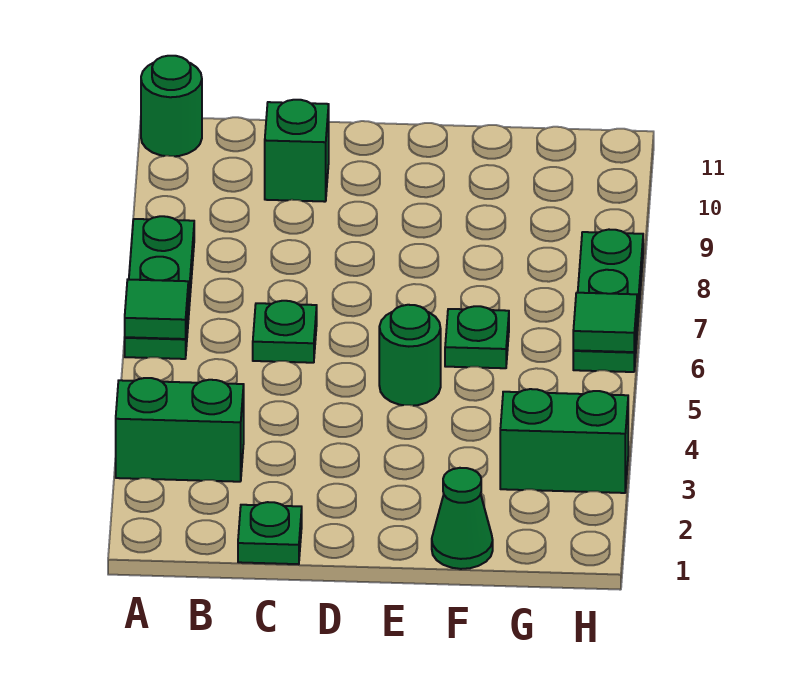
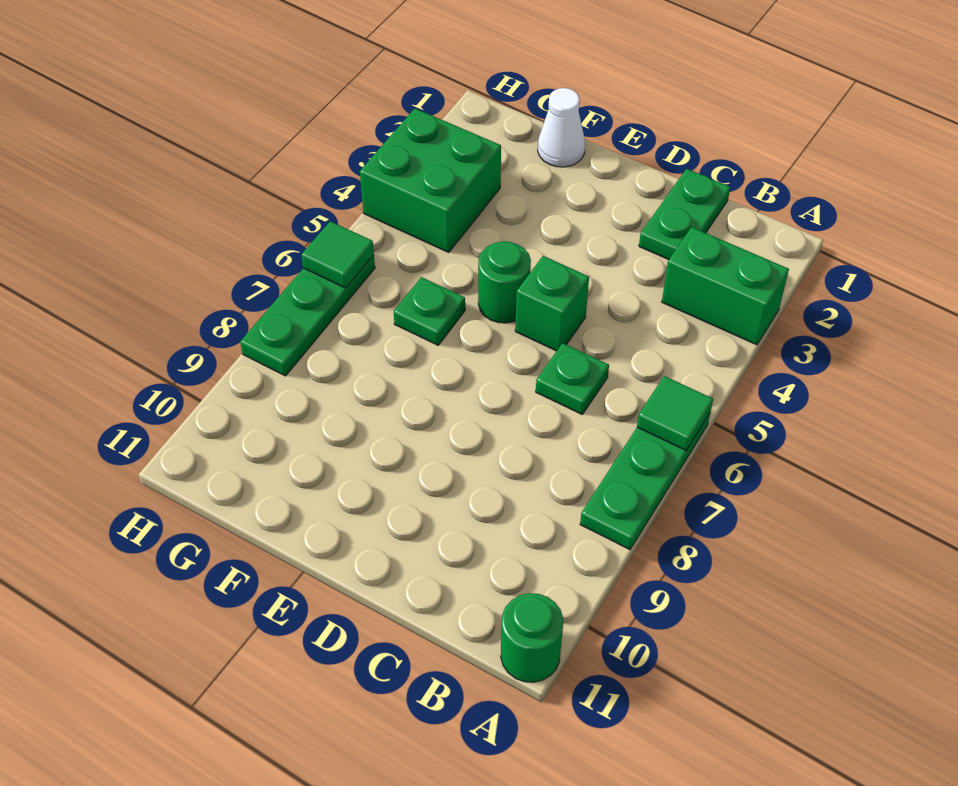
green 1x1 plate [238,502,302,564] -> green 1x2 plate [639,169,730,260]
green 1x1 brick [265,100,329,202] -> green 1x1 brick moved to [515,256,589,351]
green 1x1 cone [432,468,493,569] -> white 1x1 cone [538,88,585,167]
green 1x2 brick [500,389,628,493] -> green 2x2 brick [360,109,501,252]

